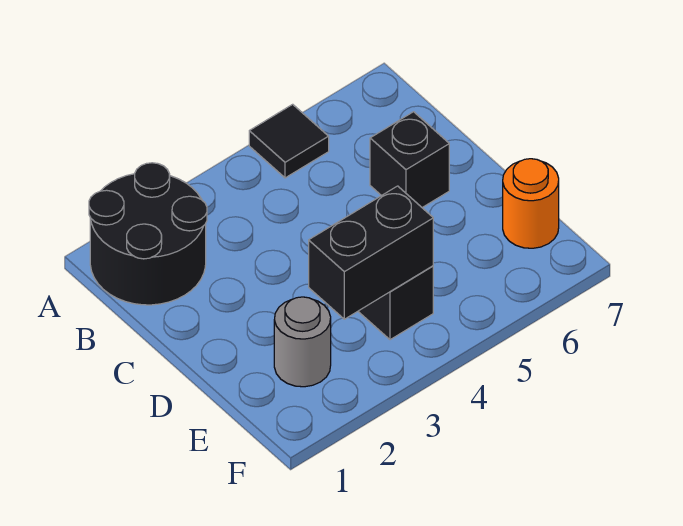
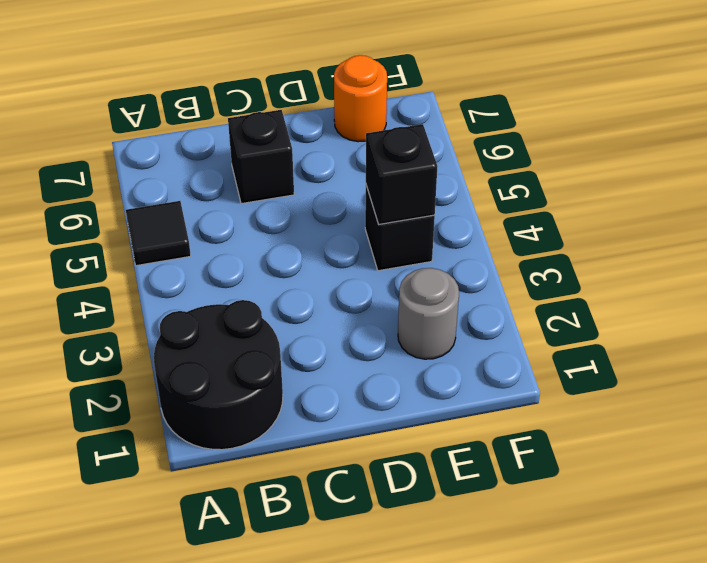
black 1x2 brick [309,186,433,319] -> black 1x1 brick [366,124,438,225]

